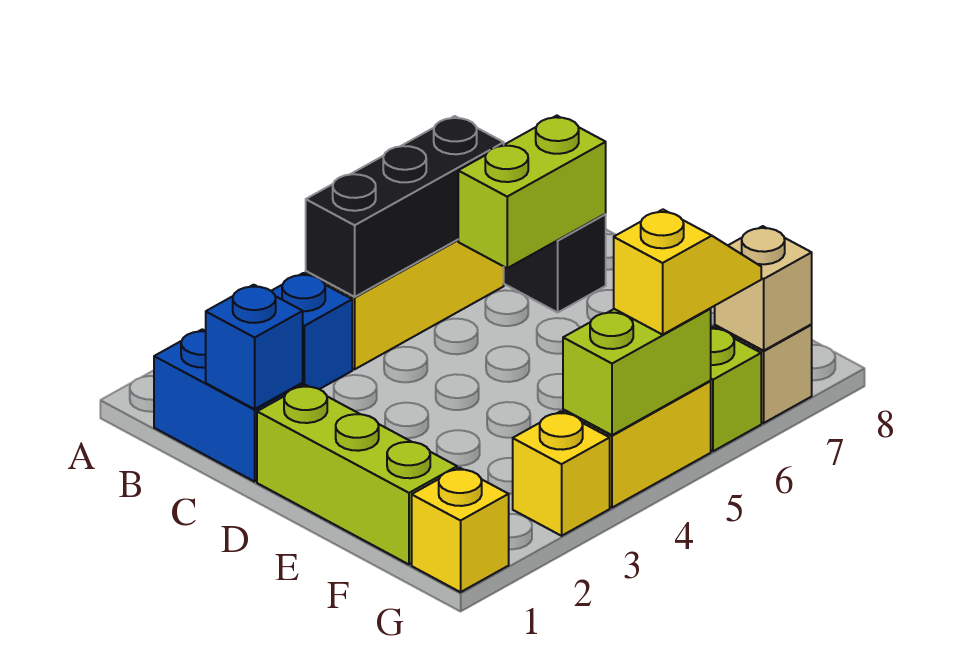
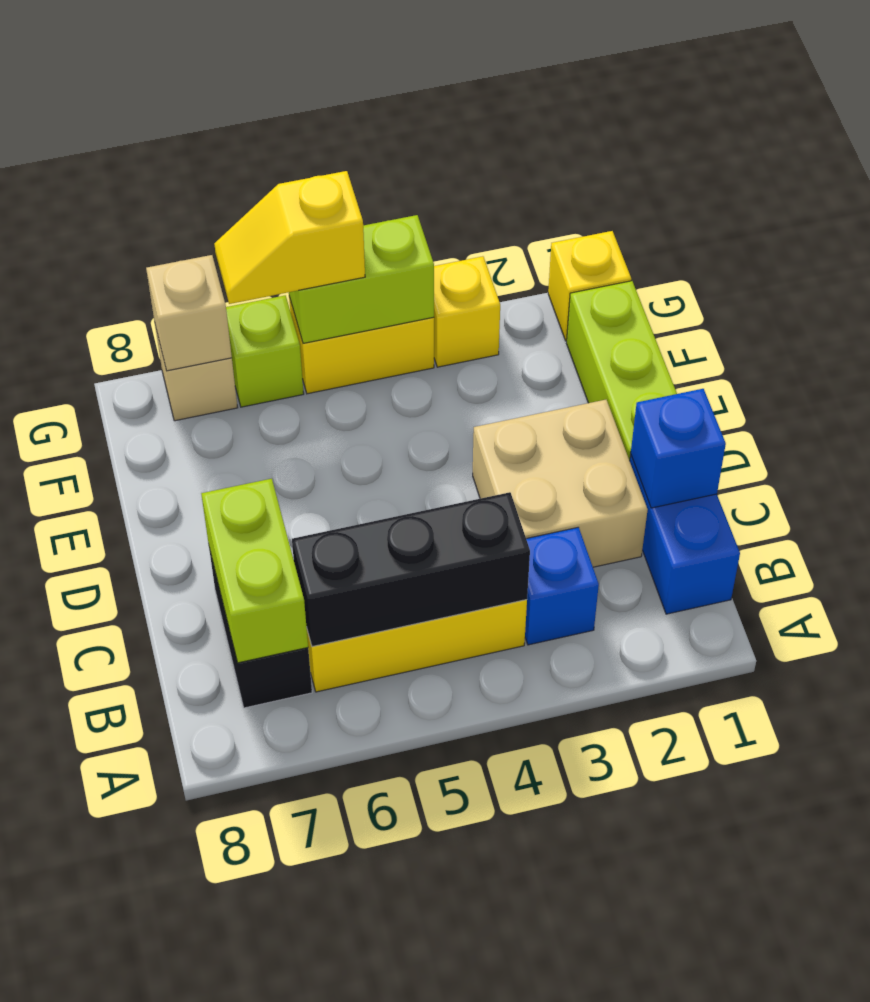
none -> tan 2x2 brick [473,400,648,567]
lime 1x2 brick [458,116,606,268] -> lime 1x2 brick turned to [201,479,308,663]

